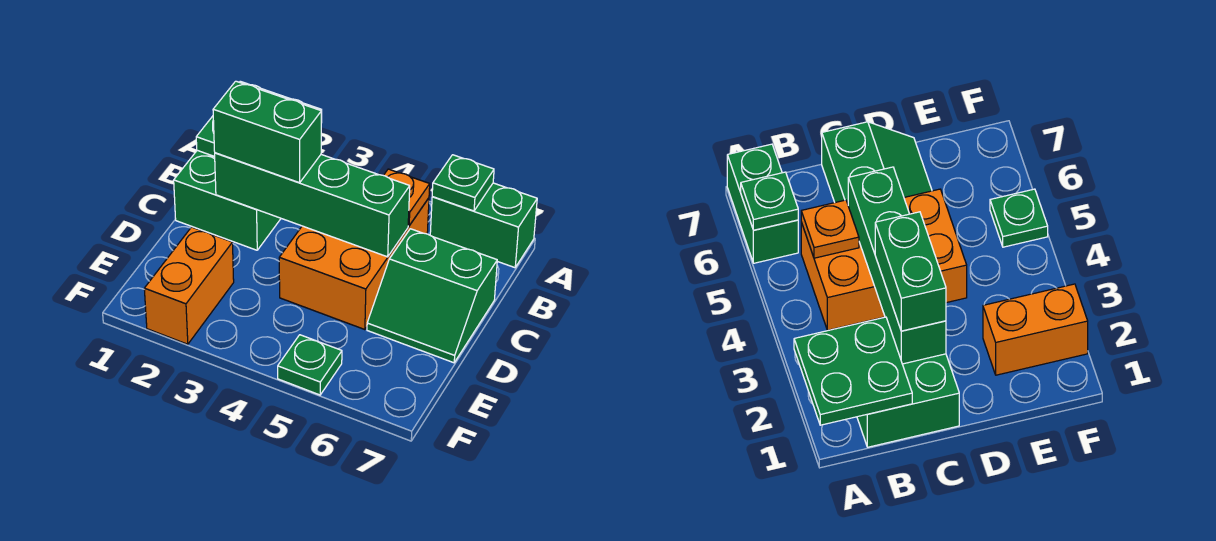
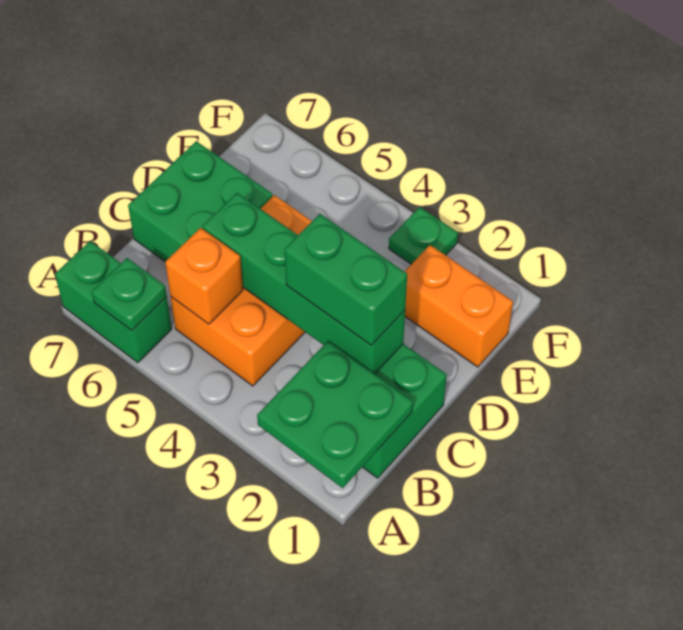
orange 1x1 plate [384,169,430,226] -> orange 1x1 brick [165,228,243,324]
green 2x2 slope [367,229,497,363] -> green 2x2 brick [128,141,273,262]
orange 1x2 brick [144,227,234,344] -> orange 1x2 brick turned to [405,245,513,367]
green 1x1 plate [278,335,342,395] -> green 1x1 plate moved to [389,207,458,264]

